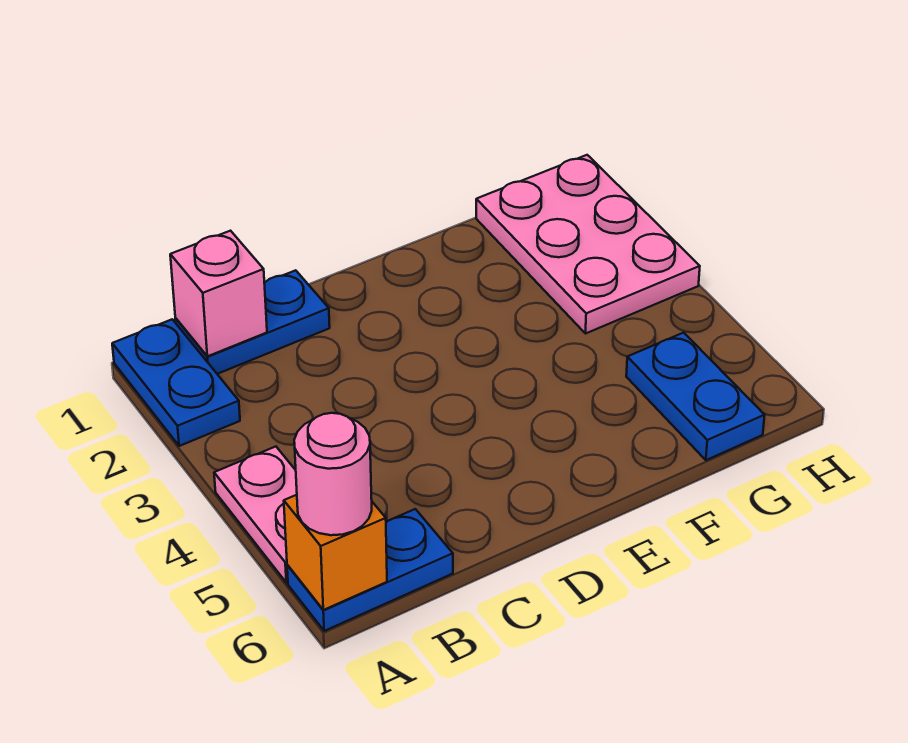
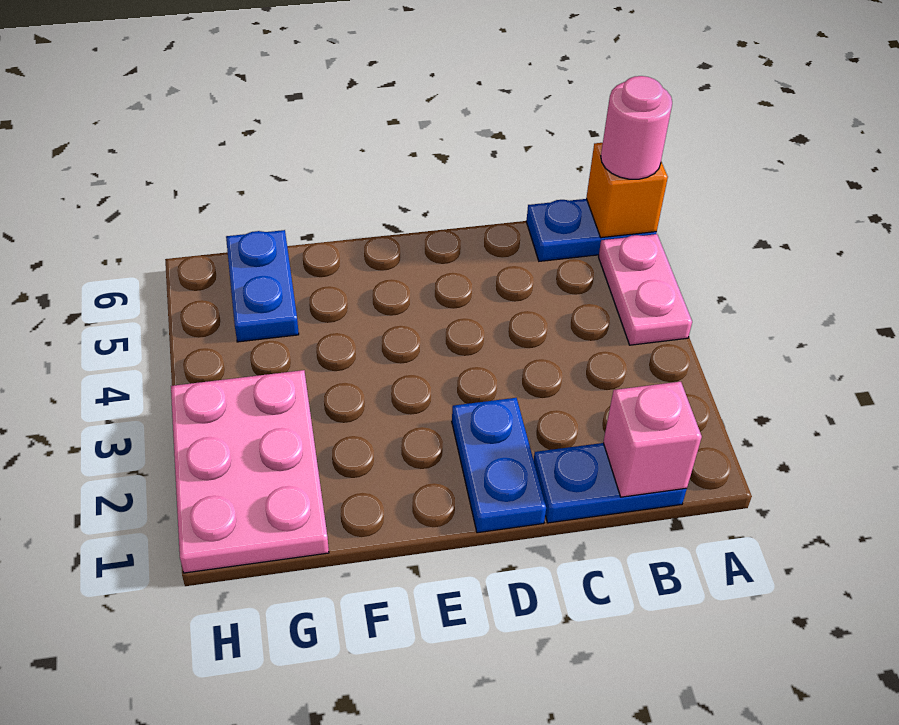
blue 1x2 plate [112,319,240,446] -> blue 1x2 plate moved to [452,398,546,533]

